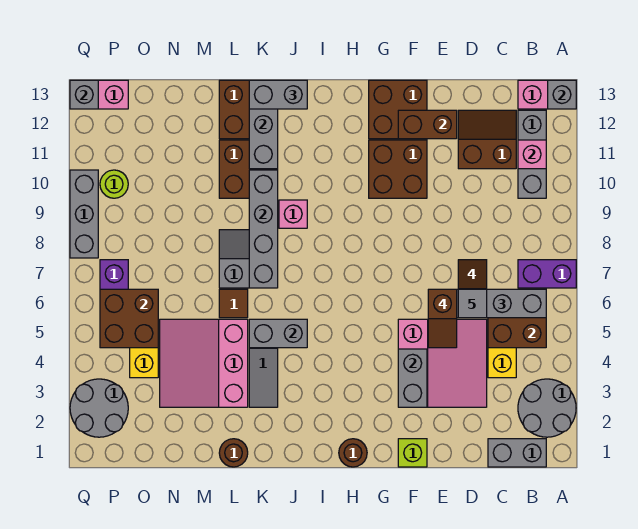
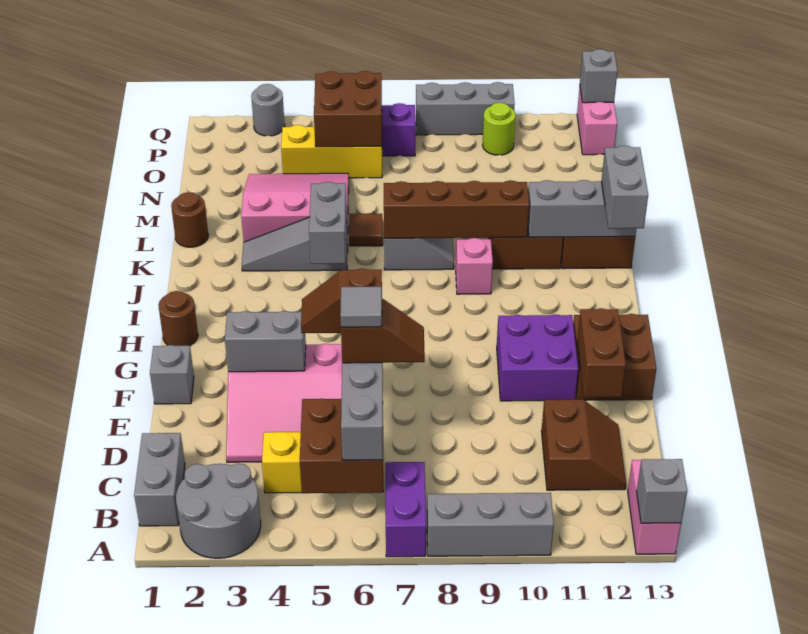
grey 1x3 brick [518,110,546,198] -> grey 1x3 brick moved to [427,493,554,556]
pink 1x1 brick [518,140,546,169] -> none
lime 1x1 brick [398,439,427,467] -> grey 1x1 brick [150,345,194,404]
brown 2x2 brick [369,140,427,198] -> purple 2x2 brick [497,314,578,401]
grey 1x4 brick [249,170,278,288] -> brown 1x4 brick [384,180,529,238]
grey 2x2 round brick [70,379,128,437] -> grey 1x1 round brick [251,84,285,136]

